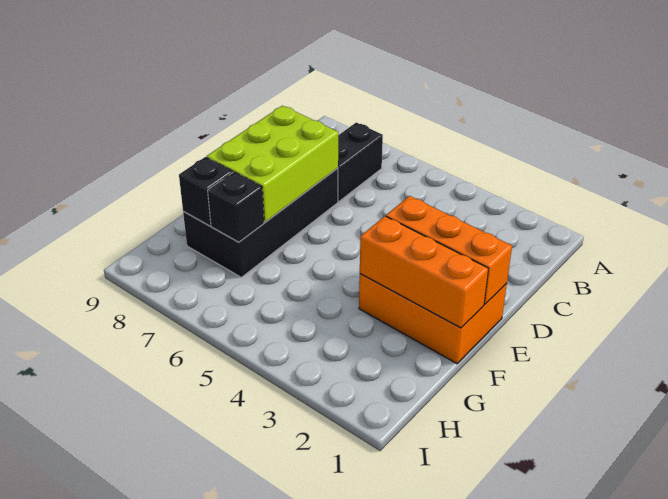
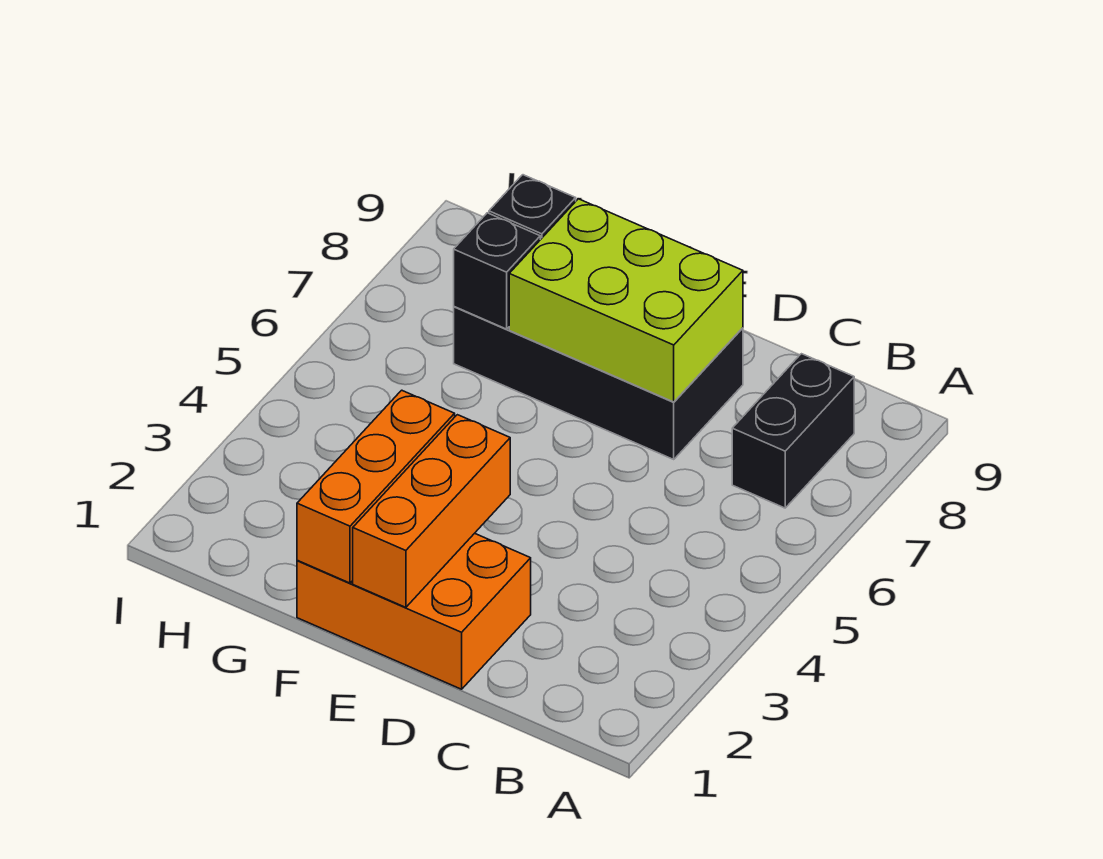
black 1x2 brick [338,123,383,201] -> black 1x2 brick turned to [732,354,854,508]
orange 2x3 brick [359,274,507,364] -> orange 2x3 brick turned to [297,533,531,689]

